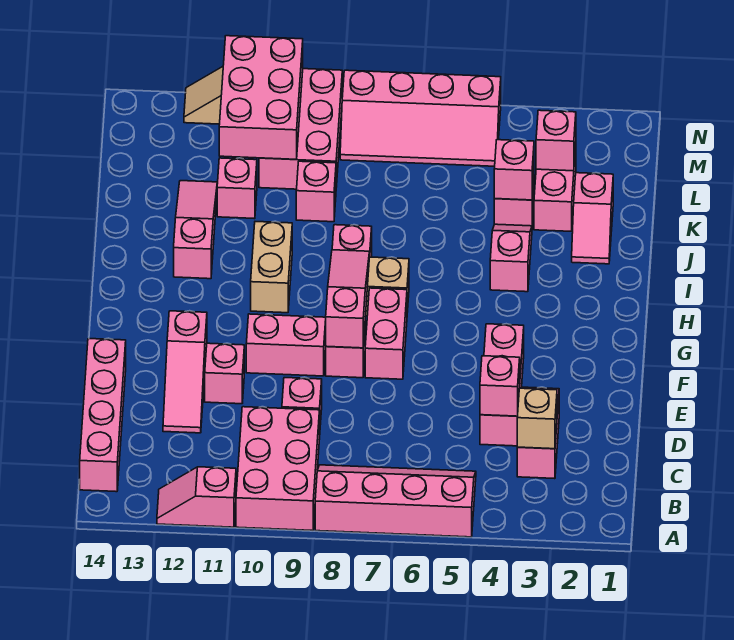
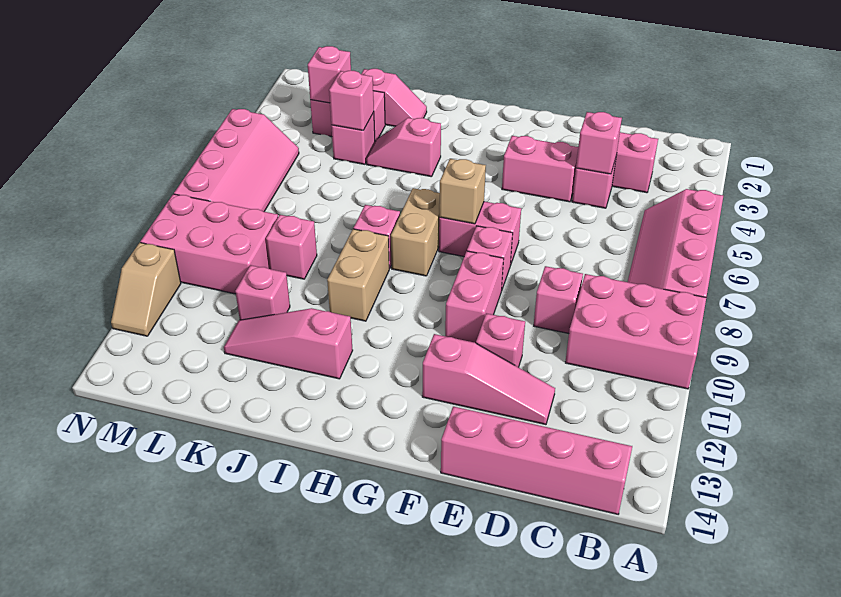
pink 1x2 slope [157,467,236,527] -> none
tan 1x1 brick [517,388,557,449] -> tan 1x1 brick moved to [439,159,486,224]
pink 1x3 slope [326,250,370,348] -> none
tan 1x2 brick [251,222,292,313] -> tan 1x2 brick turned to [327,229,390,321]
pink 2x3 brick [219,36,303,159] -> none

